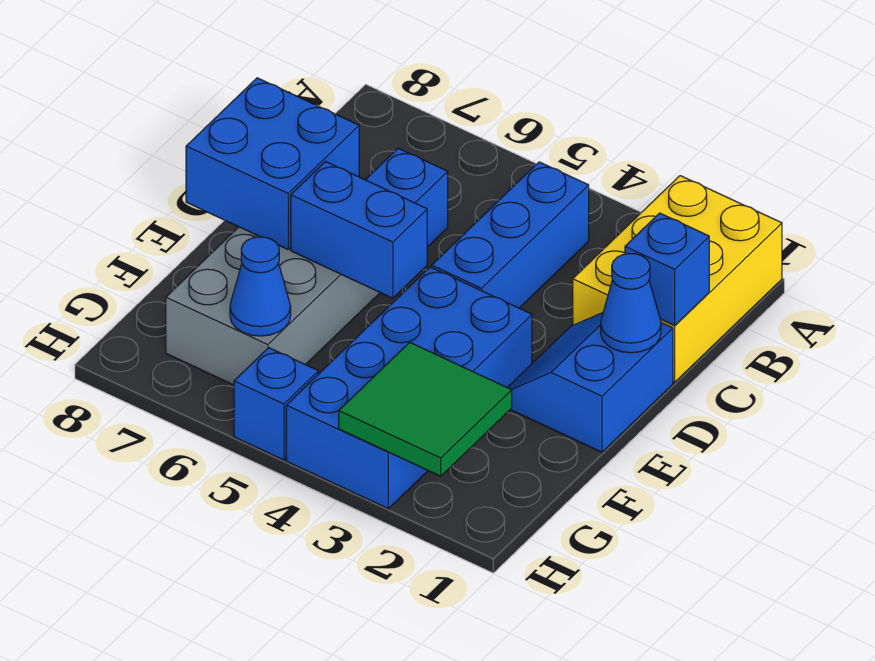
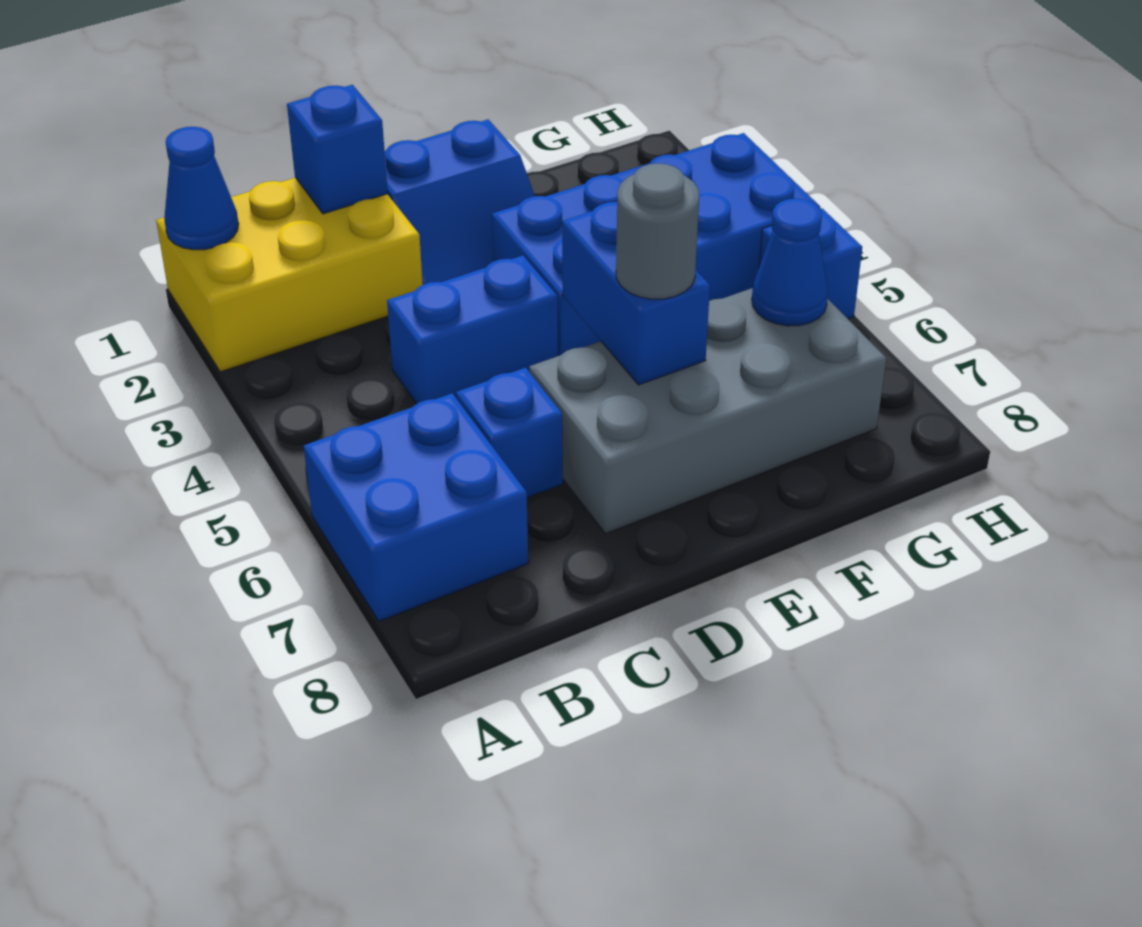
blue 1x3 brick [432,162,589,308] -> blue 1x2 brick [387,255,558,404]
blue 1x1 cone [601,253,661,353] -> blue 1x1 cone moved to [164,127,239,250]
blue 2x2 brick [186,78,359,249] -> blue 2x2 brick moved to [304,393,528,621]
none -> grey 1x1 round brick [616,163,699,299]
green 2x2 tile [339,342,512,476] -> none

